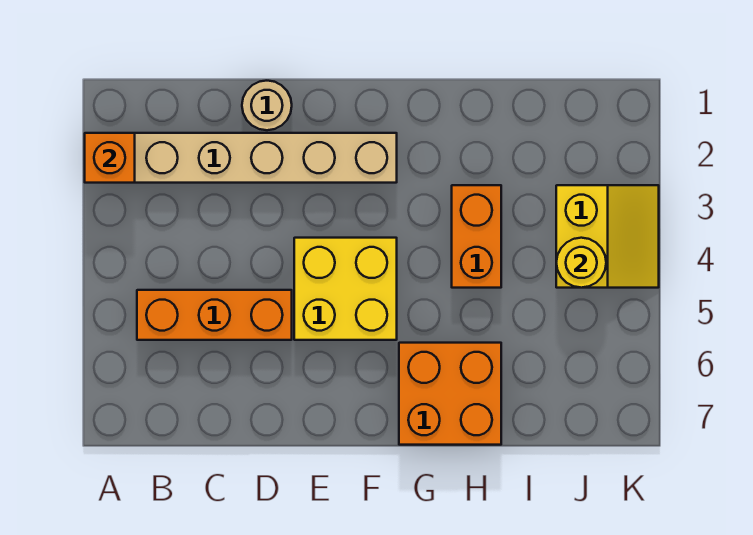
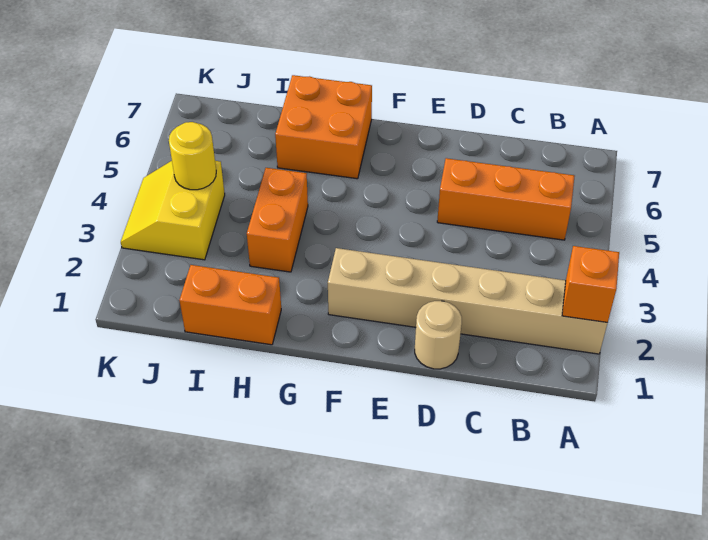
yellow 2x2 brick [294,238,397,340] -> none
none -> orange 1x2 brick [179,265,281,345]

